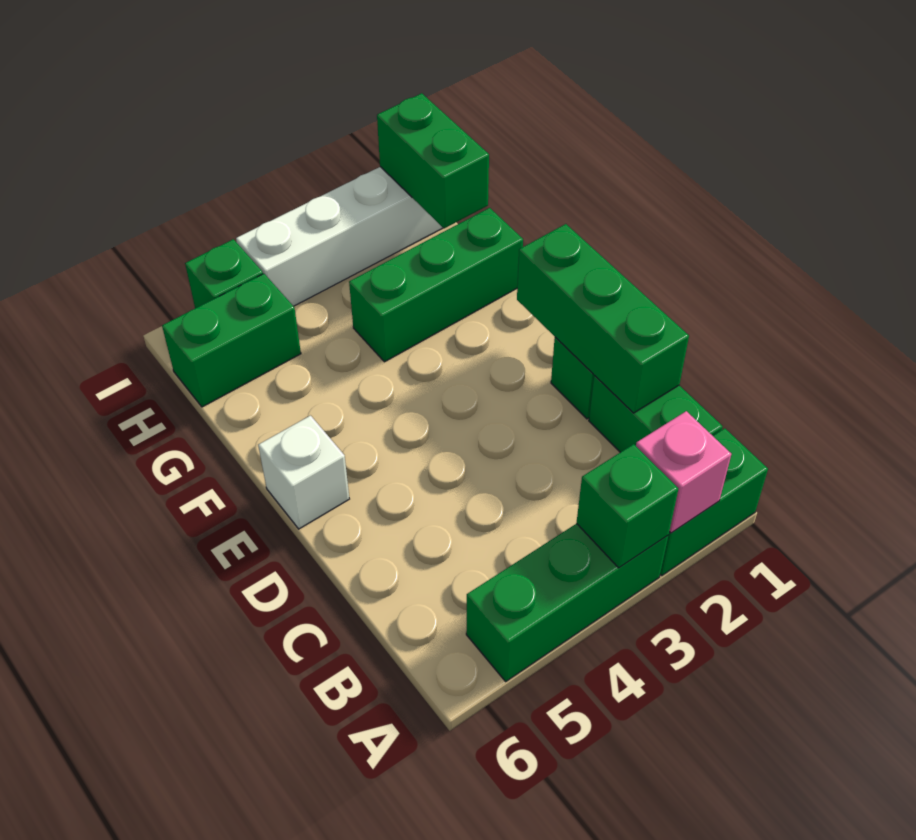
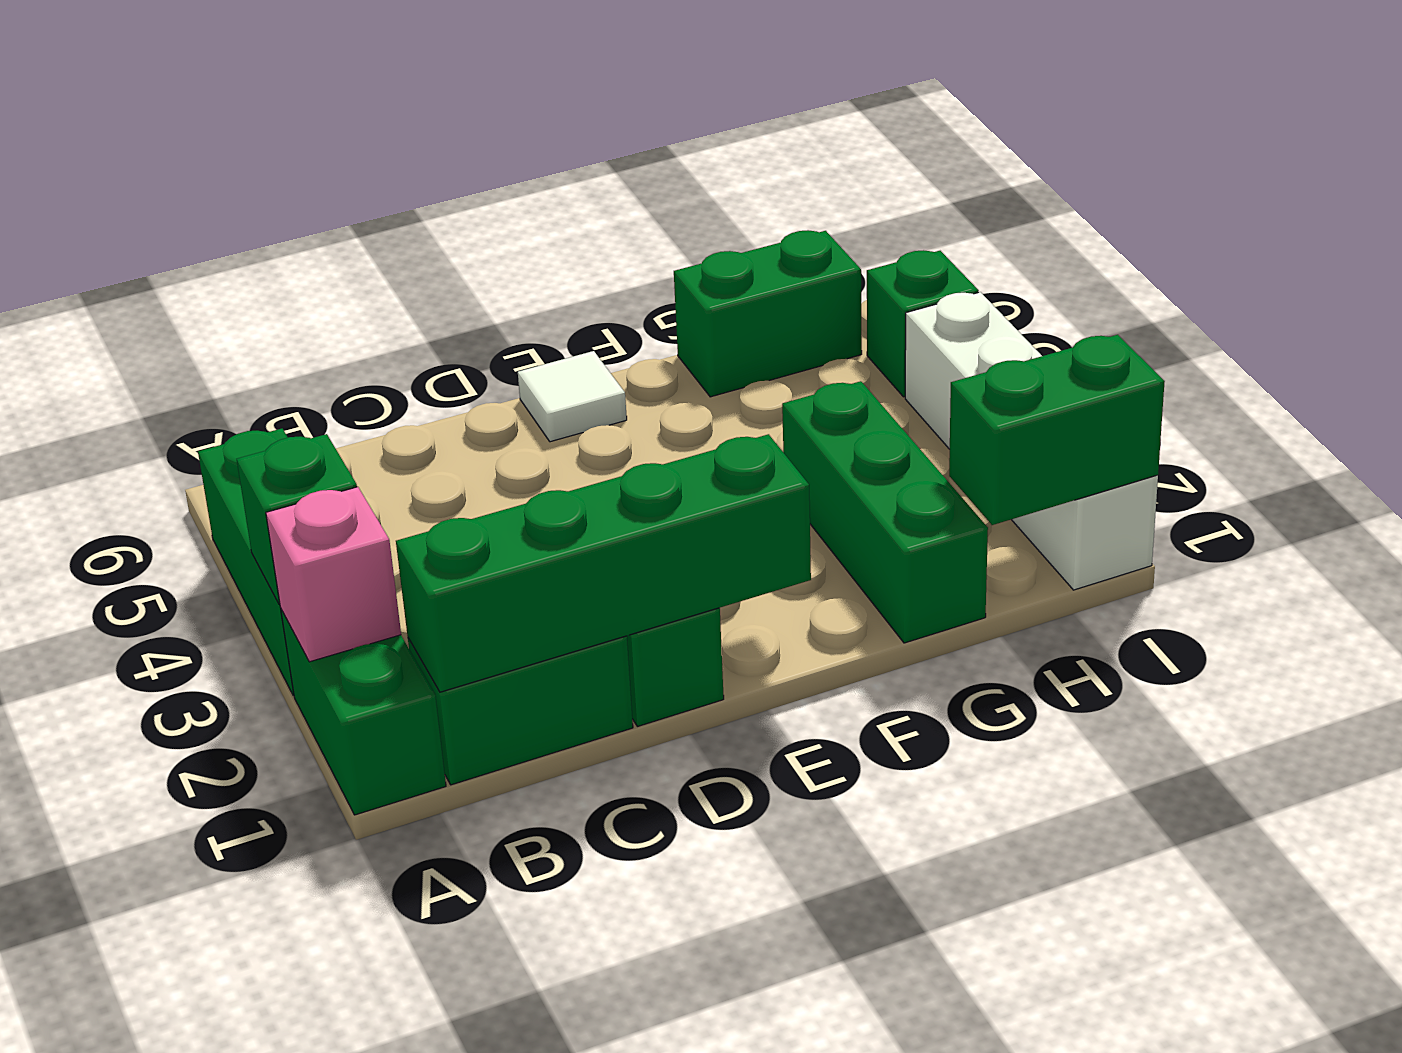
green 1x3 brick [517,224,689,413] -> green 1x4 brick [396,434,811,692]
white 1x1 brick [258,416,349,529] -> white 1x1 tile [518,351,627,442]
green 1x2 brick [162,274,301,407] -> green 1x2 brick turned to [674,230,862,397]

